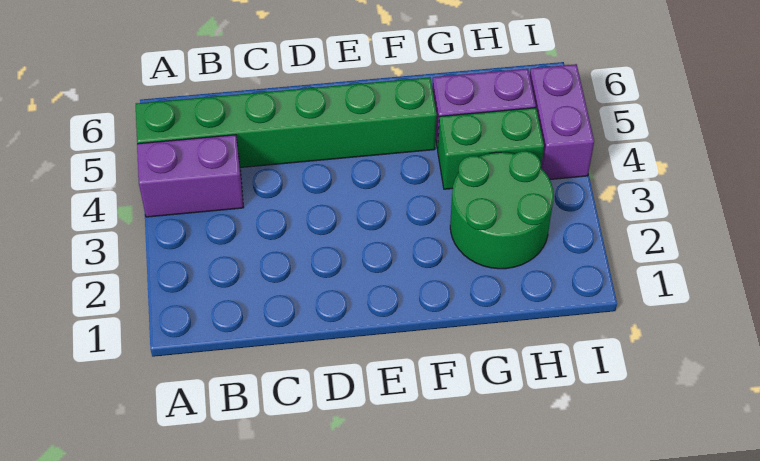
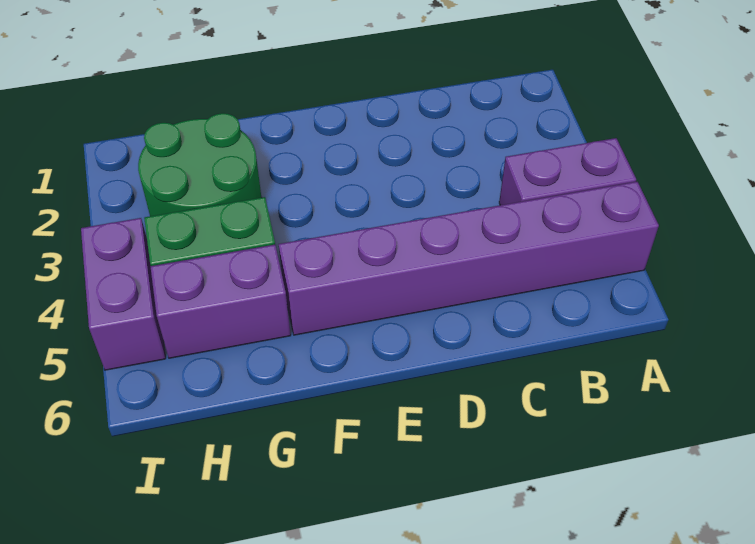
green 1x6 brick [136,77,437,168] -> purple 1x6 brick [279,182,659,335]

